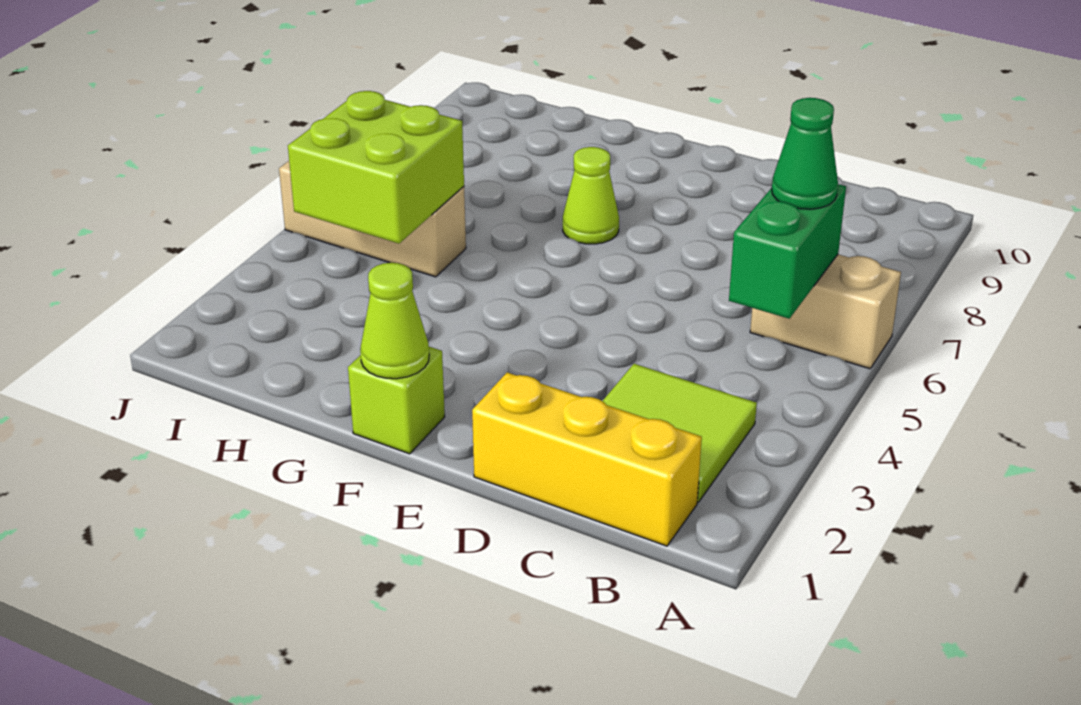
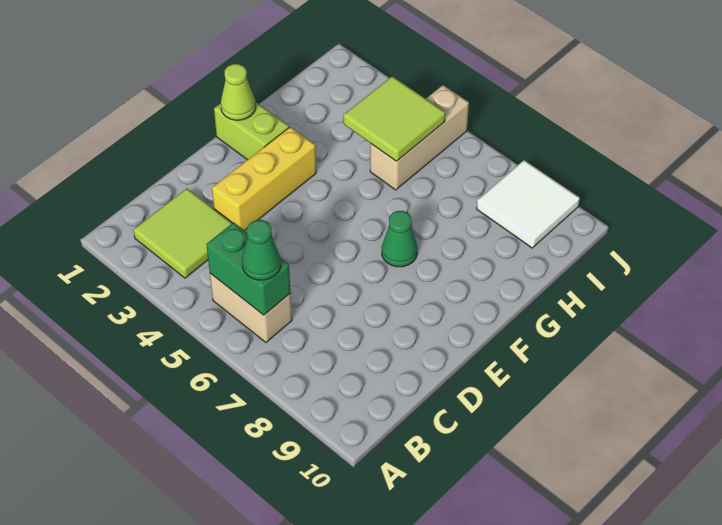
tan 1x2 brick [750,254,901,369] -> tan 1x2 brick turned to [210,273,292,342]
yellow 1x3 brick [472,372,702,546] -> yellow 1x3 brick moved to [212,127,316,230]
lime 1x1 brick [348,347,445,454] -> lime 1x2 brick [214,102,289,160]
lime 1x1 cone [563,147,619,244] -> green 1x1 cone [382,211,417,267]
lime 2x2 brick [288,91,464,244] -> lime 2x2 tile [343,76,445,161]
none -> white 2x2 tile [477,160,580,248]

